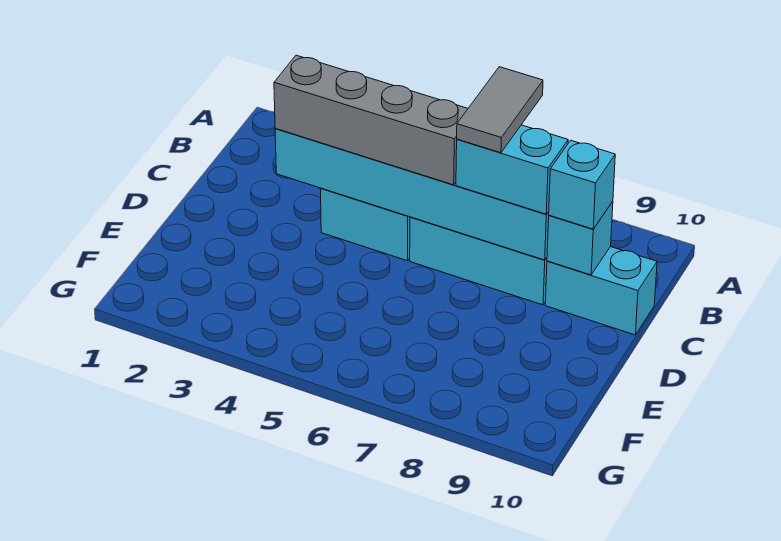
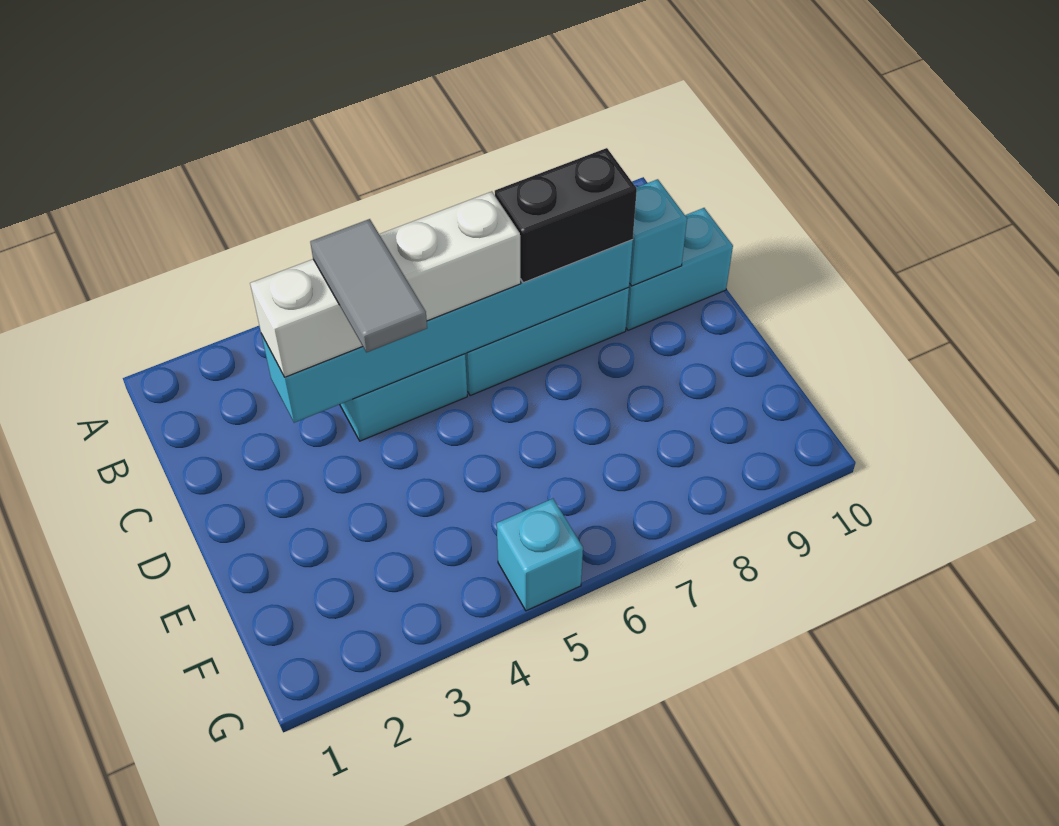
grey 1x2 tile [457,67,543,153] -> grey 1x2 tile moved to [310,219,427,352]
grey 1x4 brick [274,55,468,185] -> white 1x4 brick [250,192,521,377]
cyan 1x2 brick [456,125,568,214] -> black 1x2 brick [495,148,637,283]
cyan 1x1 brick [549,140,615,229] -> cyan 1x1 brick moved to [497,499,583,611]

